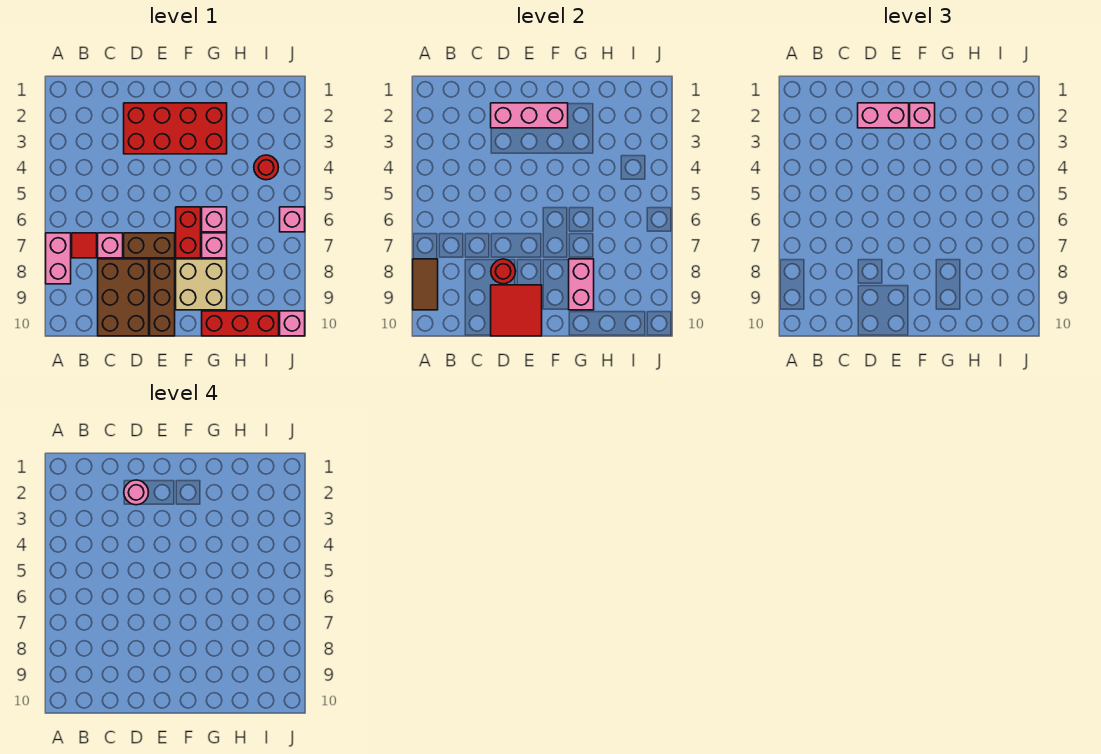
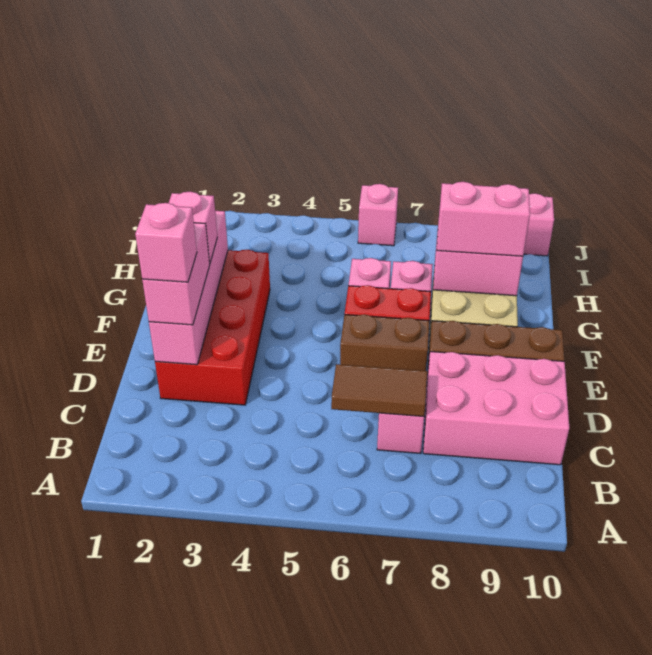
pink 1x2 brick [46,233,71,284] -> pink 1x2 brick moved to [437,182,530,256]
brown 1x2 tile [413,259,438,310] -> brown 1x2 tile moved to [331,364,427,416]
red 1x1 tile [72,233,97,258] -> none
brown 2x3 brick [98,259,149,336] -> pink 2x3 brick [423,352,569,465]
pink 1x3 brick [491,103,568,128] -> pink 1x4 brick [149,211,228,365]
pink 1x1 round brick [124,480,148,505] -> pink 1x1 brick [135,203,197,282]
brown 1x2 brick [124,233,175,258] -> brown 1x2 brick turned to [340,314,429,371]
red 1x1 round brick [491,259,515,284] -> none
red 2x2 tile [491,285,542,336] -> none
red 1x3 brick [202,311,279,336] -> none
red 1x1 round brick [254,155,278,180] -> none

